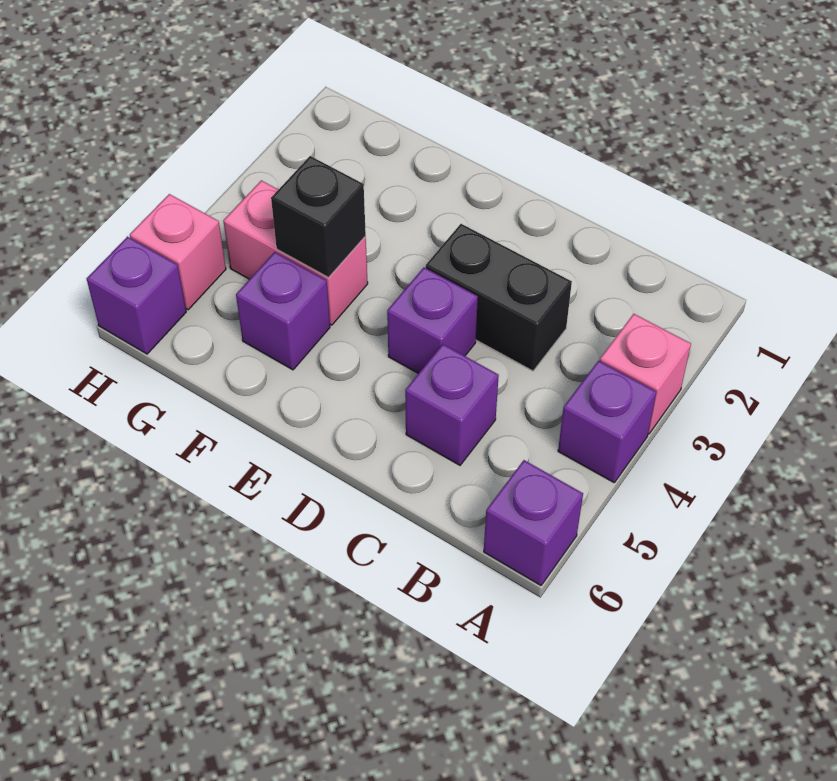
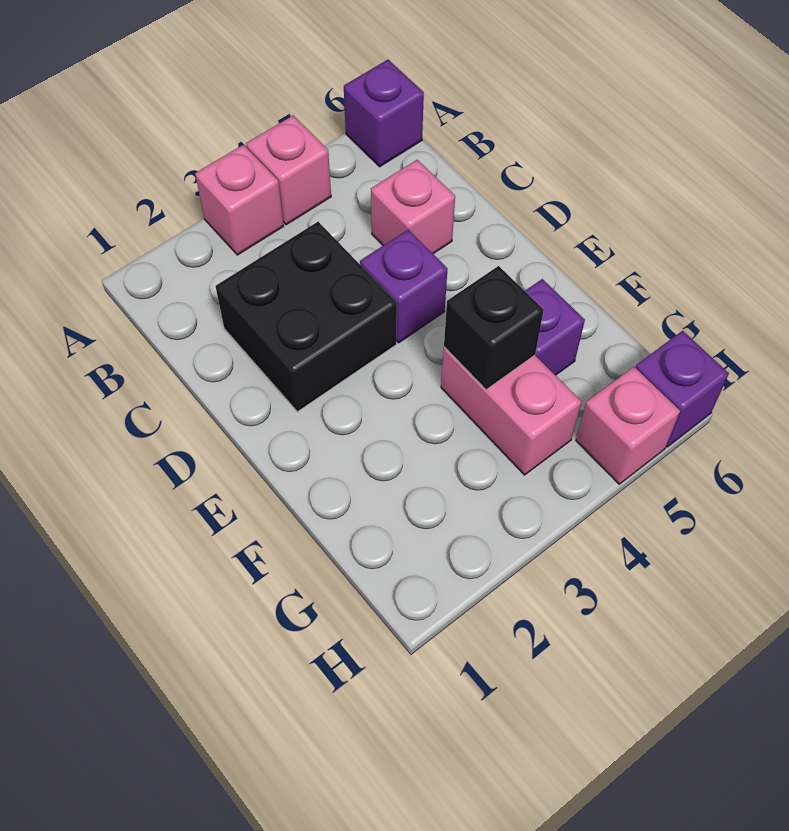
purple 1x1 brick [558,361,656,482] -> pink 1x1 brick [246,116,331,225]
black 1x2 brick [426,224,572,371] -> black 2x2 brick [216,222,397,412]
purple 1x1 brick [405,344,499,465] -> pink 1x1 brick [371,160,455,254]

